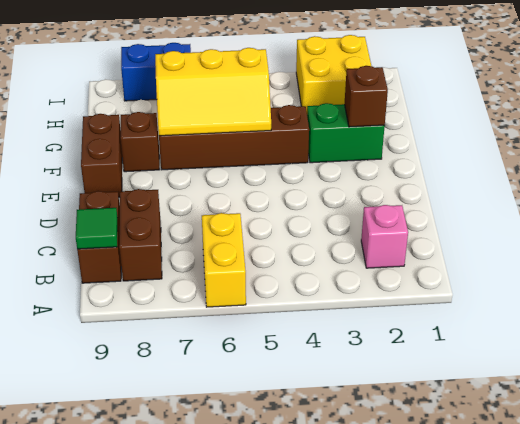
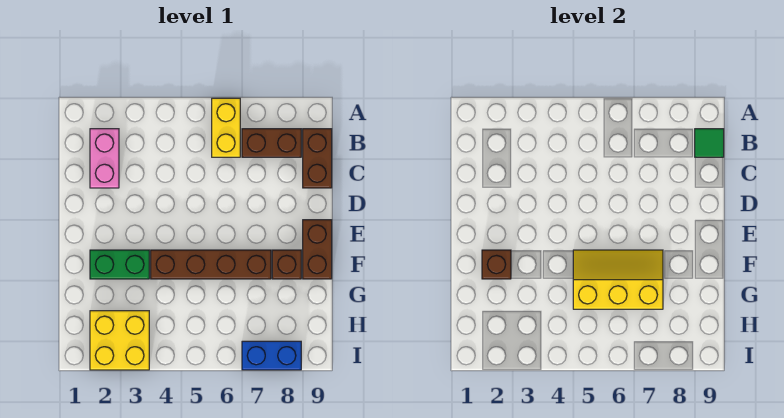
pink 1x1 brick [361,205,408,268] -> pink 1x2 brick [90,129,119,188]
brown 1x2 brick [119,189,162,281] -> brown 1x2 brick turned to [242,129,301,157]

